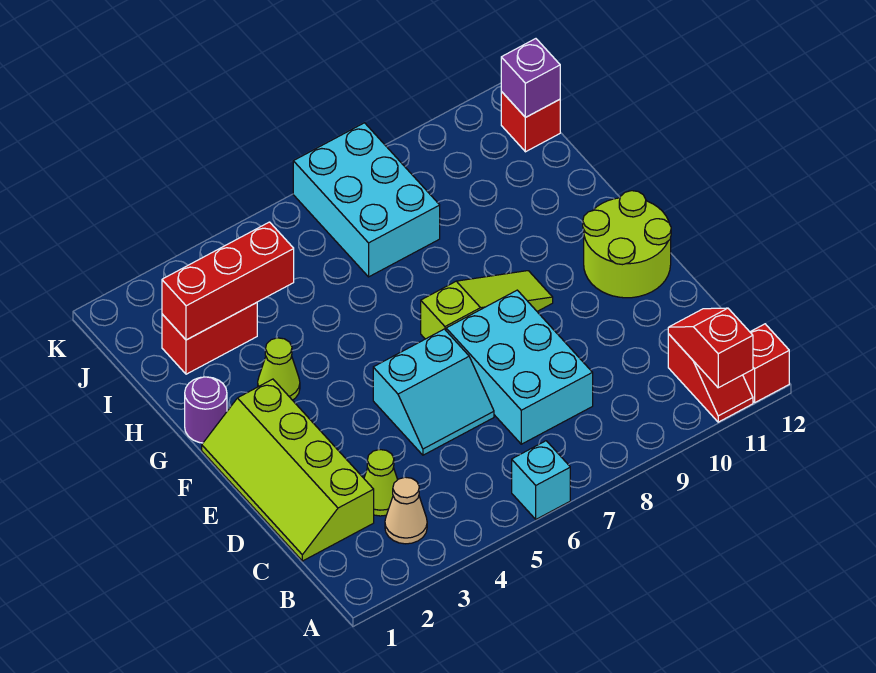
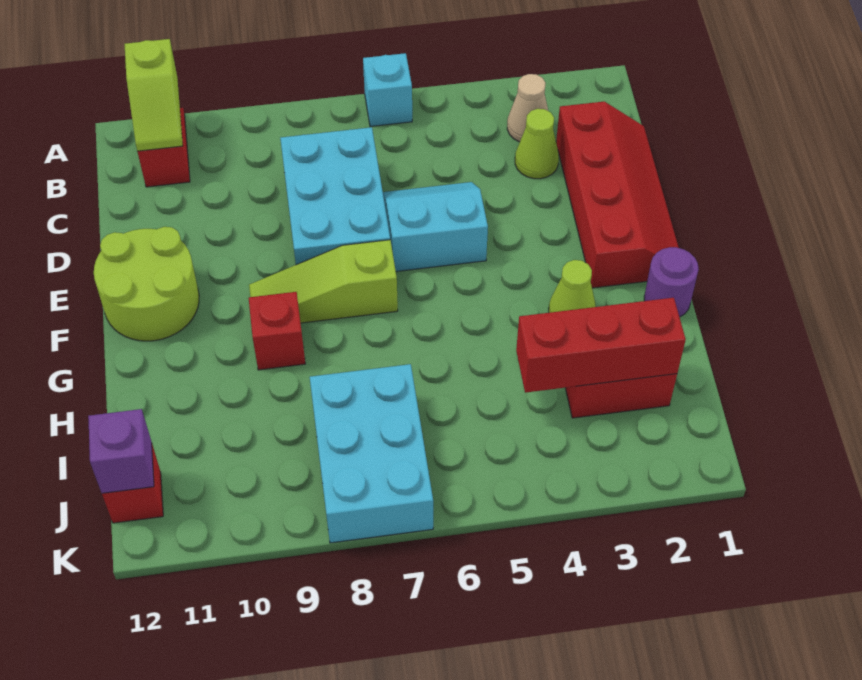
red 1x2 slope [668,308,753,388] -> lime 1x2 slope [124,39,183,151]
red 1x1 brick [743,324,789,402] -> red 1x1 brick moved to [249,292,305,370]
lime 2x4 slope [202,379,374,561] -> red 2x4 slope [556,101,679,288]

